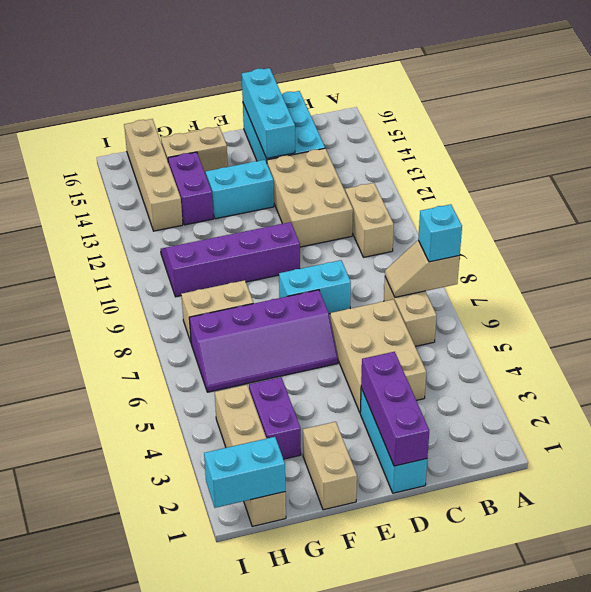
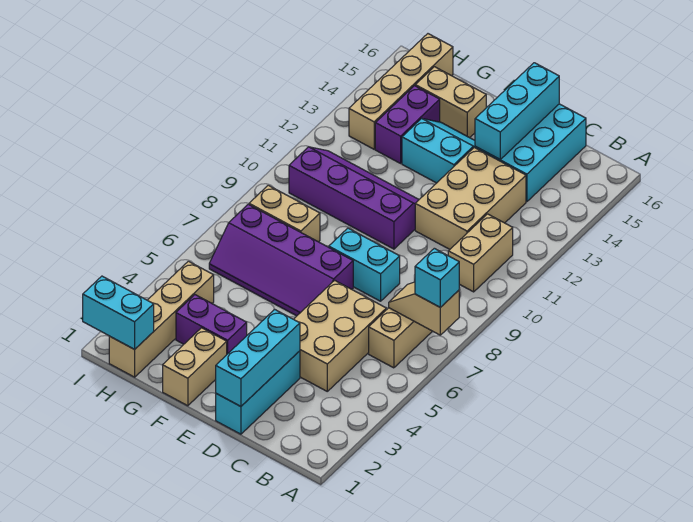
purple 1x3 brick [361,352,429,466] -> cyan 1x3 brick [216,309,300,406]
purple 1x2 brick [249,377,301,459] -> purple 1x2 brick turned to [176,295,247,354]

